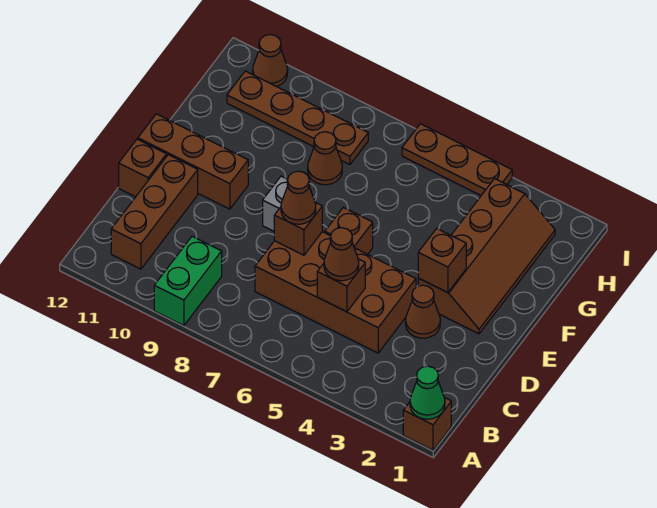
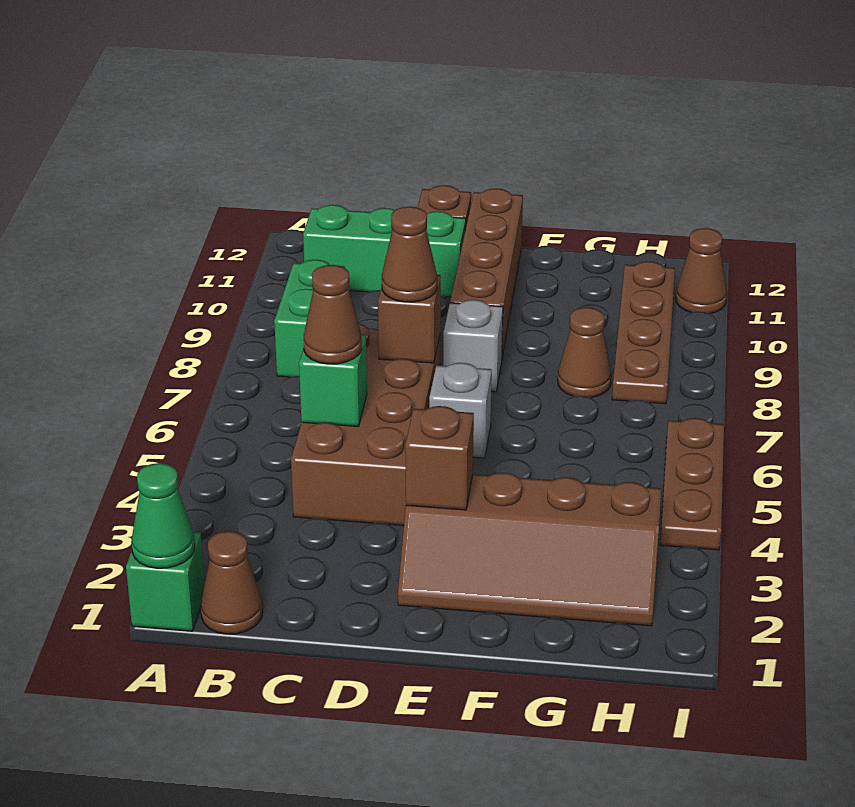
brown 1x1 brick [403,398,451,450] -> green 1x1 brick [126,532,205,631]
green 1x2 brick [154,236,222,326] -> green 1x2 brick turned to [274,260,345,377]
brown 1x3 brick [111,155,198,269] -> green 1x3 brick [303,205,466,297]
brown 1x1 brick [317,259,365,312] -> green 1x1 brick [299,334,367,426]
brown 1x1 cone [406,285,440,338] -> brown 1x1 cone moved to [201,531,263,634]
brown 1x1 brick [325,207,373,254] -> grey 1x1 brick [429,363,492,458]
brown 1x3 brick [138,114,248,209] -> brown 1x4 brick [450,189,523,357]

